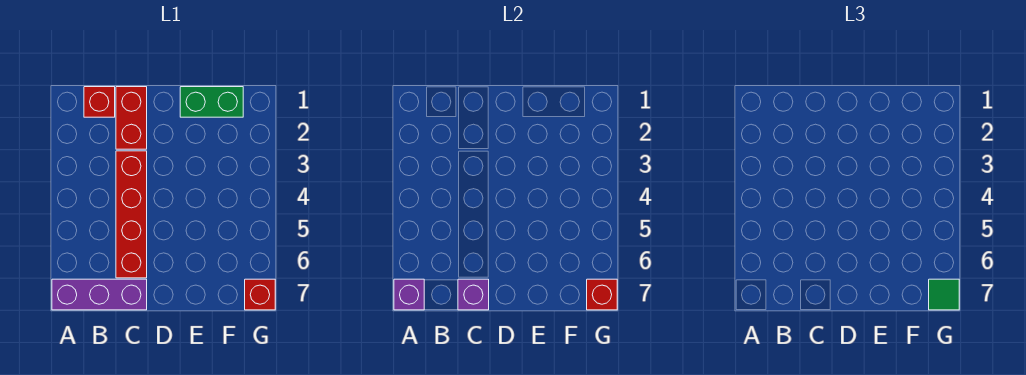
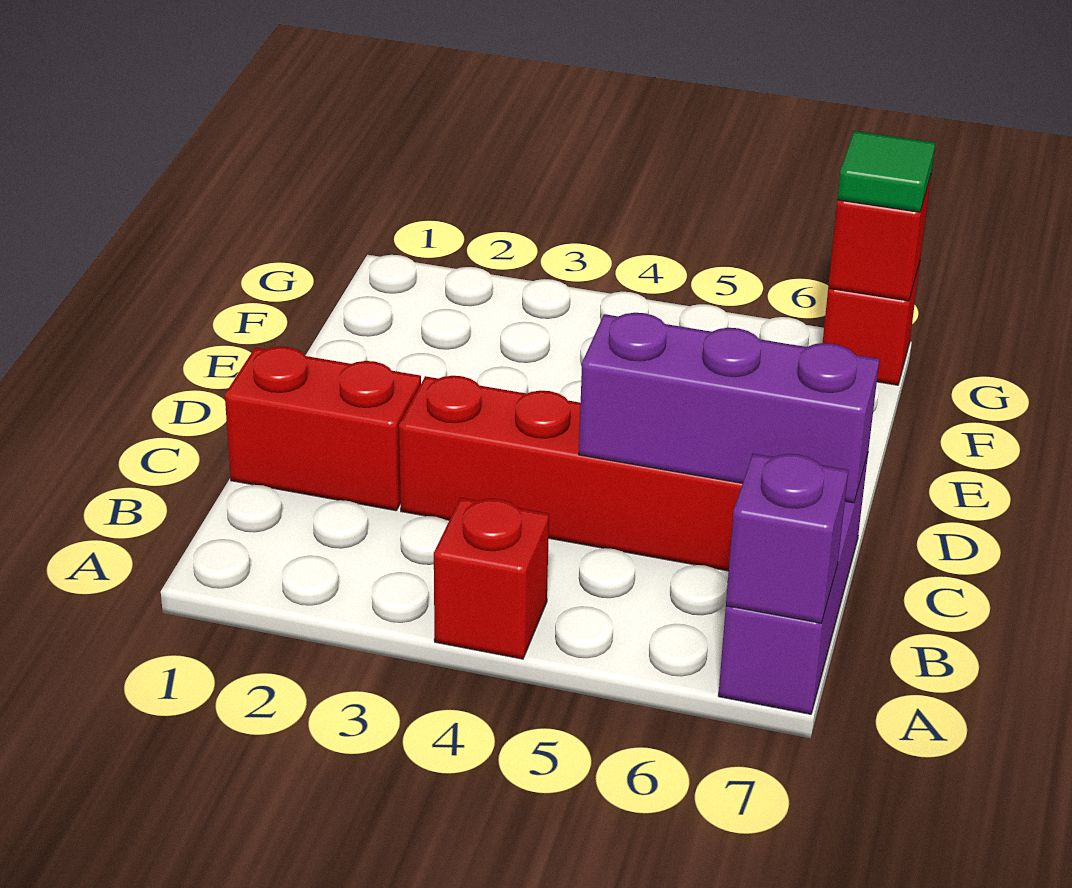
red 1x1 brick [84,87,115,117] -> red 1x1 brick moved to [434,498,549,659]
purple 1x1 brick [458,279,489,310] -> purple 1x3 brick [579,313,879,503]
green 1x2 brick [180,87,243,117] -> none

